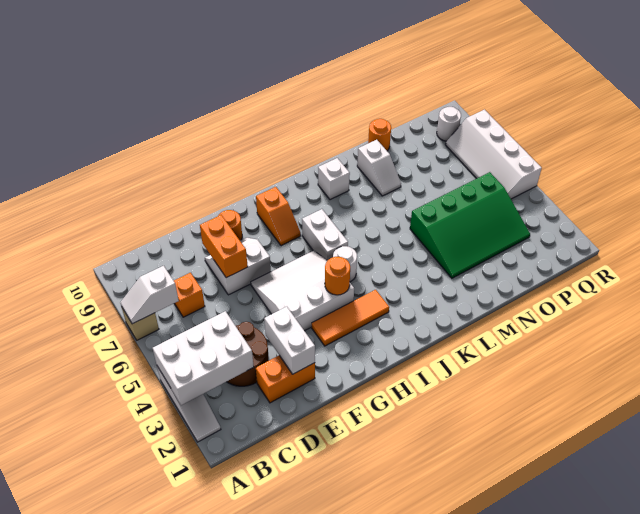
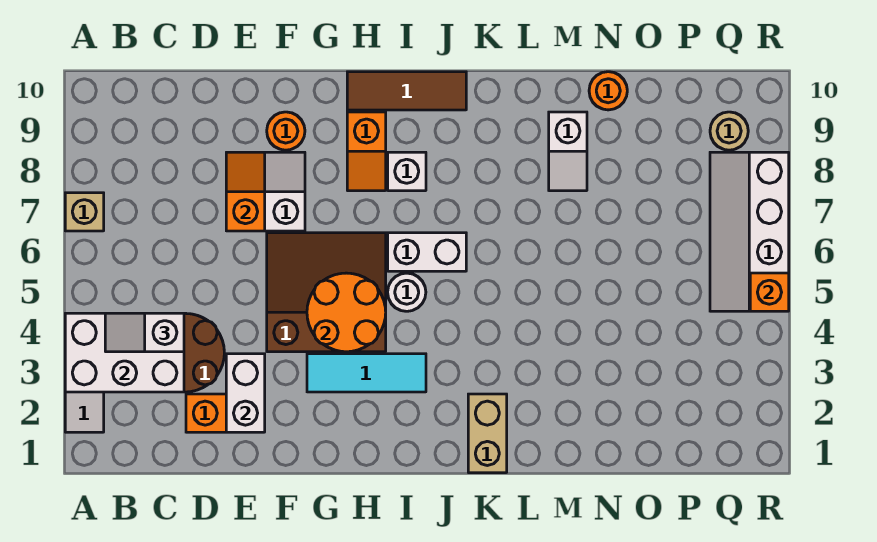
white 1x2 slope [120,266,179,324] -> white 1x2 slope moved to [105,313,184,352]
orange 1x1 brick [174,273,205,317] -> orange 1x1 brick moved to [750,273,789,311]
orange 1x2 brick [200,215,248,278] -> orange 1x2 slope [226,152,265,231]
white 3x3 slope [251,251,354,331] -> brown 3x3 slope [267,233,386,352]
orange 1x3 tile [312,290,389,346] -> cyan 1x3 tile [307,354,426,392]
orange 1x1 round brick [325,257,350,295] -> orange 2x2 round brick [307,273,386,352]
none -> brown 1x3 tile [347,72,466,110]
white 1x2 brick [302,209,348,261] -> white 1x2 brick turned to [388,233,466,271]
none -> tan 1x2 brick [468,394,507,473]
white 1x1 brick [318,158,350,200] -> white 1x1 brick moved to [388,152,426,191]
green 3x4 slope [410,172,530,278] -> none
white 1x1 round brick [437,107,461,141] -> tan 1x1 round brick [710,112,748,150]

